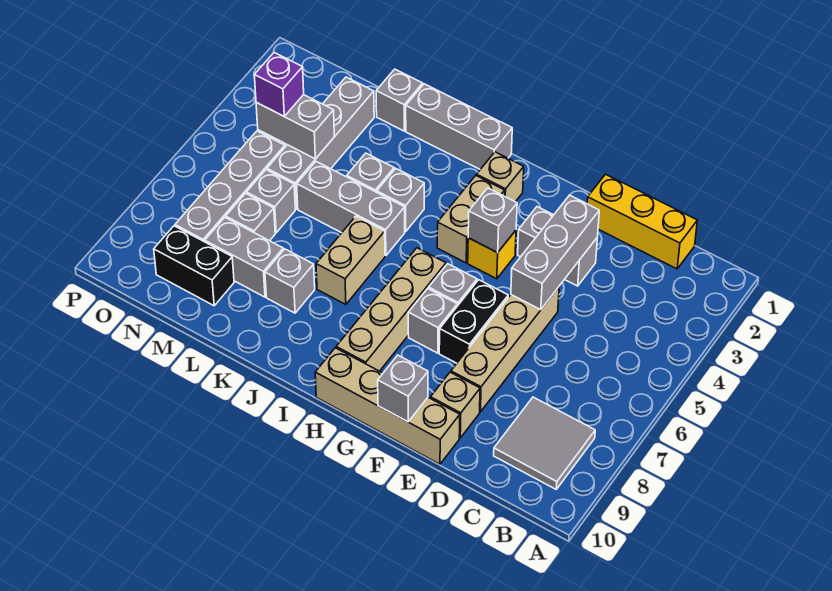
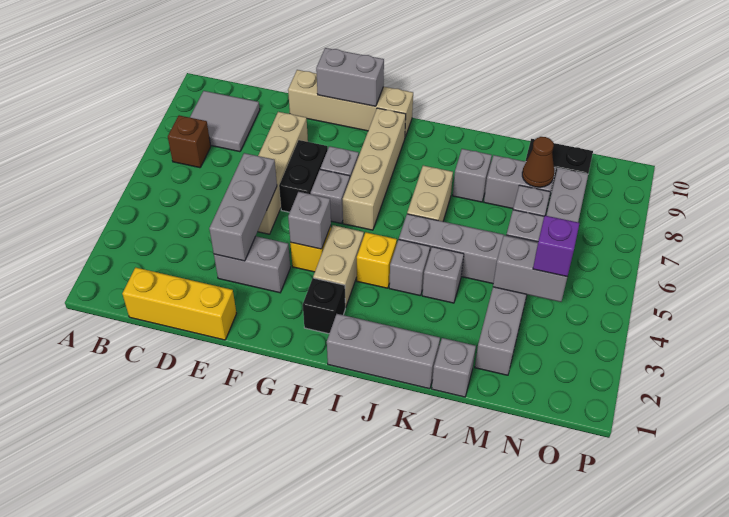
none -> brown 1x1 brick [168,115,211,168]
tan 1x1 brick [430,372,480,438] -> none
grey 1x1 brick [378,355,428,422] -> grey 1x2 brick [316,48,384,106]
tan 1x1 brick [477,152,524,202] -> black 1x1 brick [303,278,345,334]
none -> yellow 1x1 brick [357,232,397,288]
none -> brown 1x1 cone [522,137,554,187]

